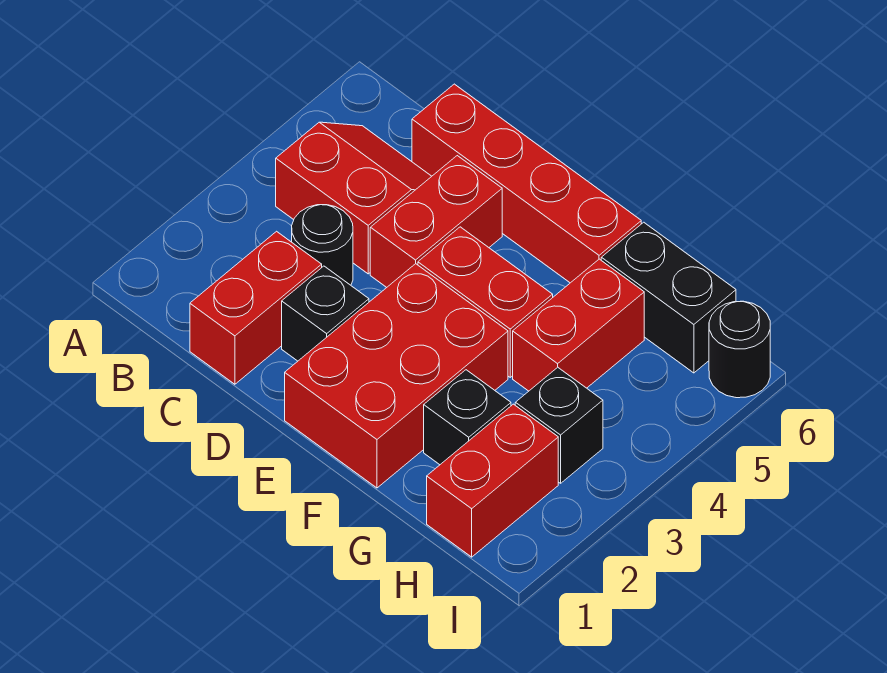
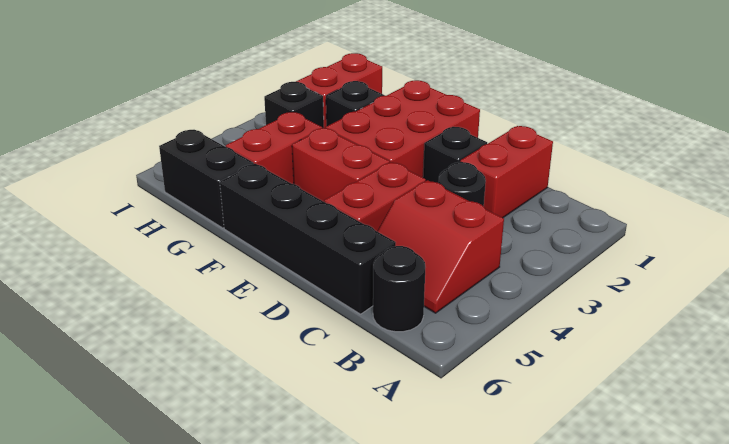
red 1x4 brick [412,84,641,283] -> black 1x4 brick [220,164,396,314]
black 1x1 round brick [709,301,770,398] -> black 1x1 round brick moved to [373,246,425,332]

